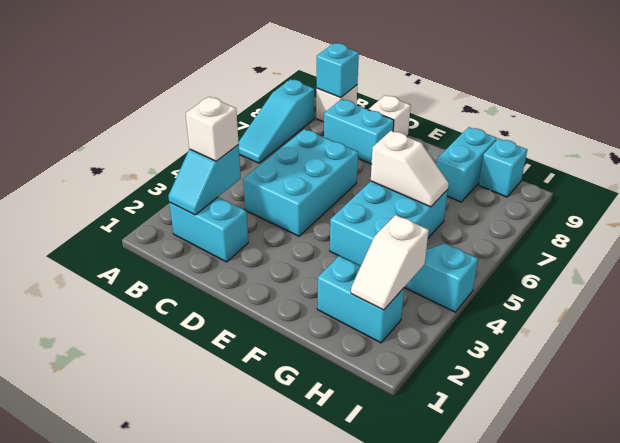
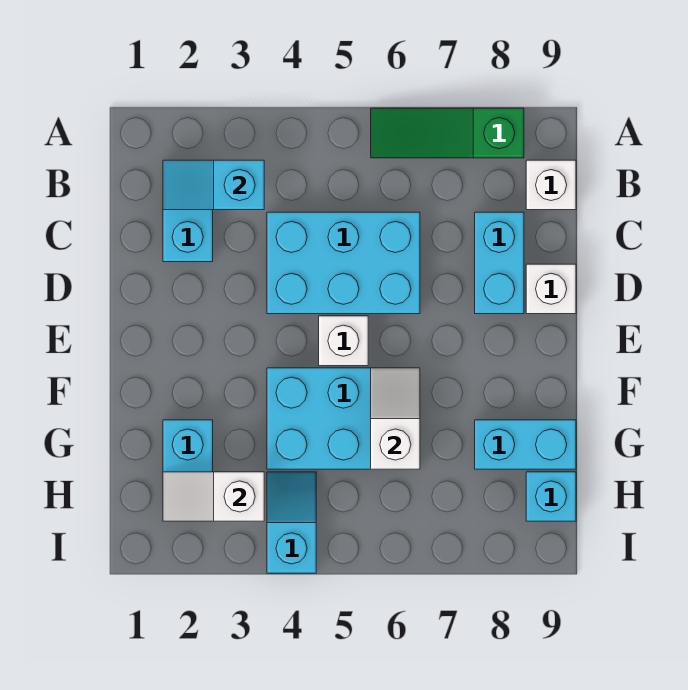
cyan 1x3 slope [238,79,314,163] -> green 1x3 slope [371,108,524,158]
white 1x1 brick [186,97,239,161] -> white 1x1 brick moved to [319,316,368,366]
cyan 1x1 brick [316,43,359,98] -> none
white 1x2 slope [371,131,449,207] -> white 1x2 slope turned to [371,368,420,469]

